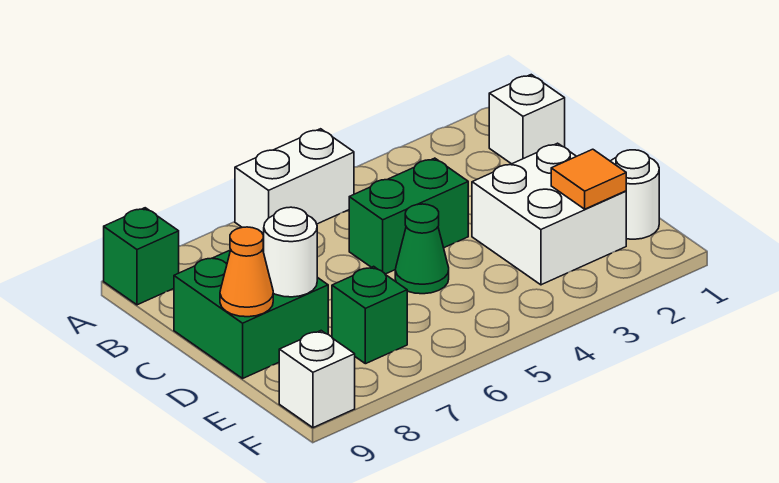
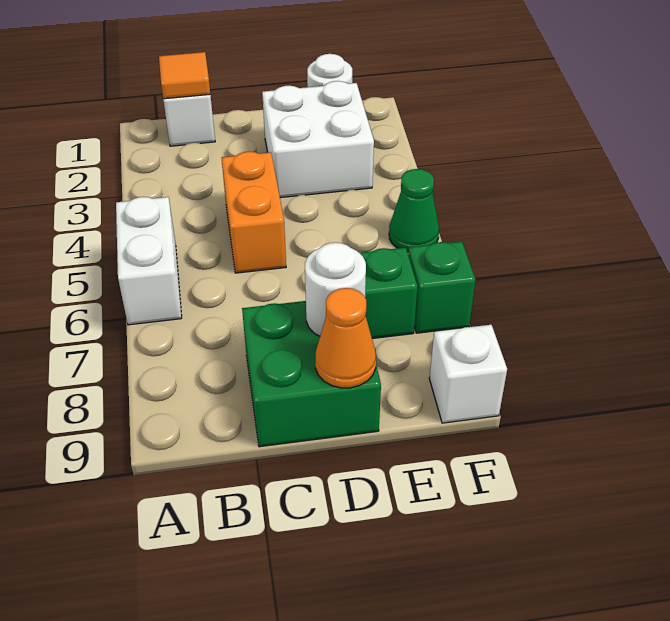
green 1x1 brick [104,208,179,305] -> green 1x1 brick moved to [408,241,476,333]
green 1x2 brick [349,158,468,274] -> orange 1x2 brick [222,151,286,273]
green 1x1 cone [395,204,449,294] -> green 1x1 cone moved to [389,169,439,252]
orange 1x1 tile [551,149,626,209] -> orange 1x1 tile moved to [159,52,210,99]

